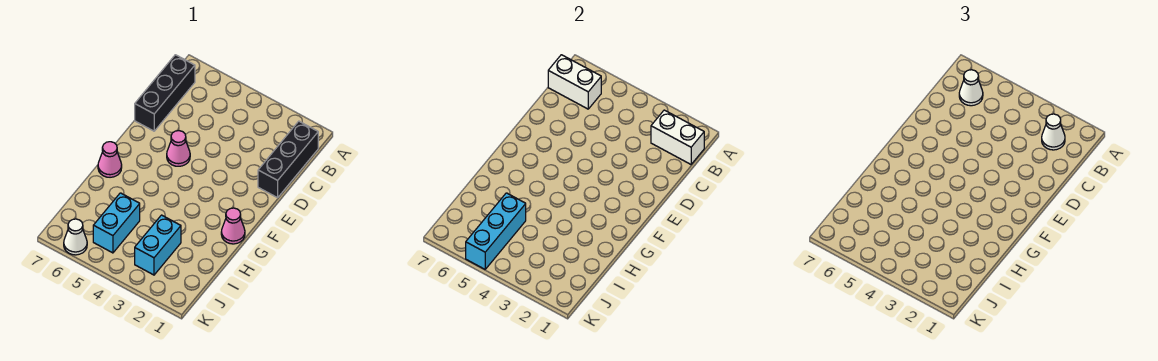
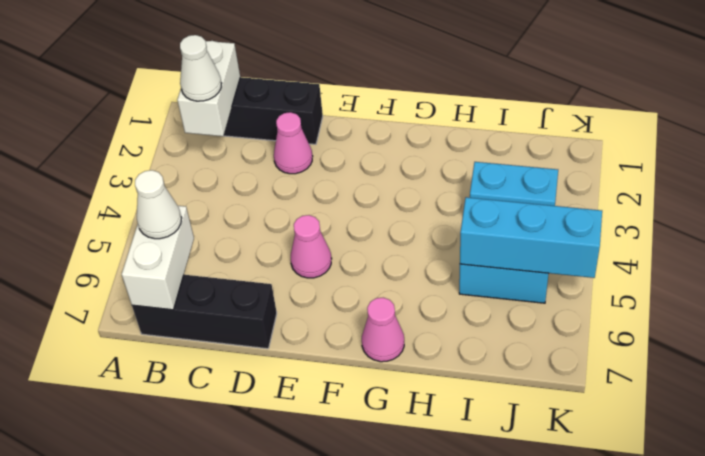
pink 1x1 cone [221,208,245,244] -> pink 1x1 cone moved to [274,112,313,174]
white 1x1 cone [64,219,87,255] -> none

